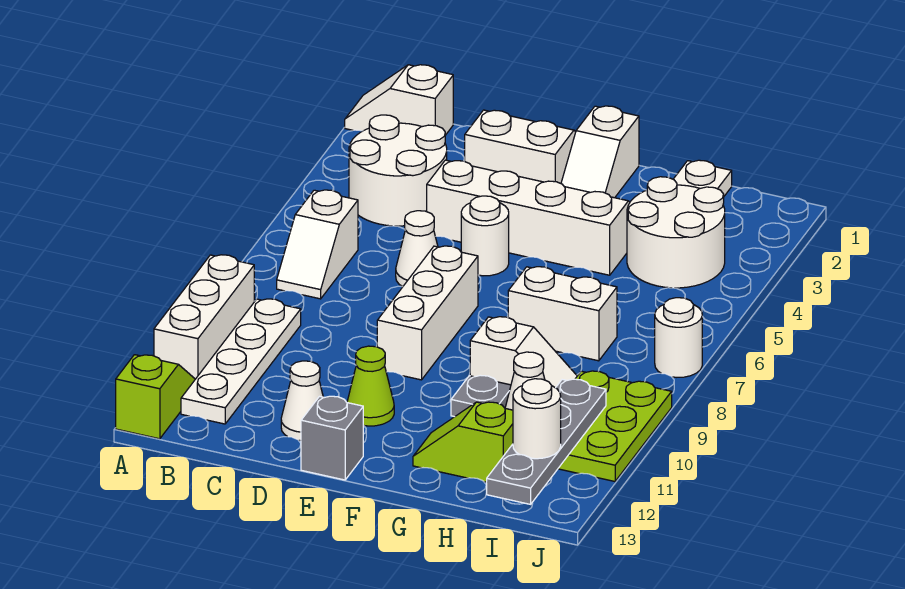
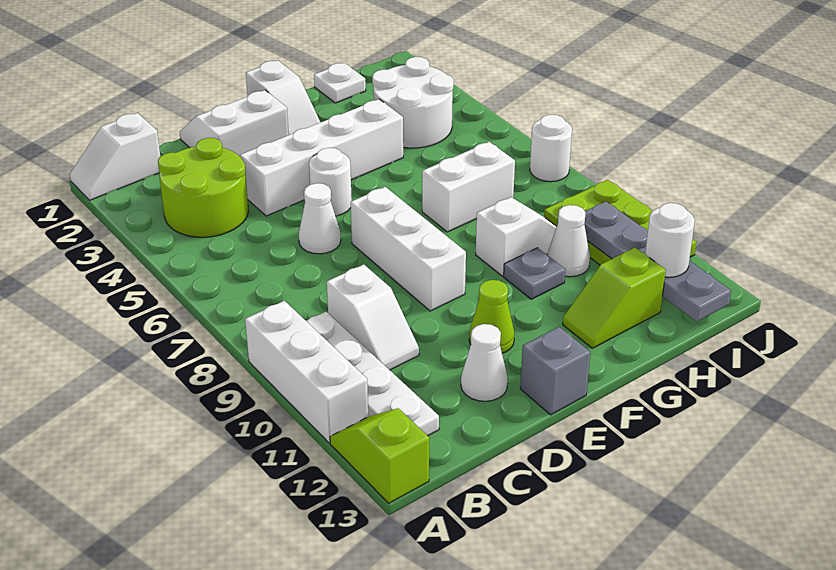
white 2x2 round brick [349,115,447,226] -> lime 2x2 round brick [158,138,248,237]
white 1x2 slope [277,190,358,299] -> white 1x2 slope moved to [327,264,419,370]

